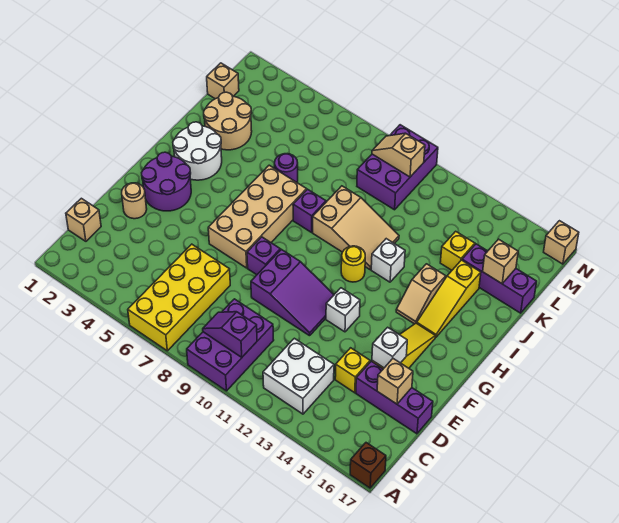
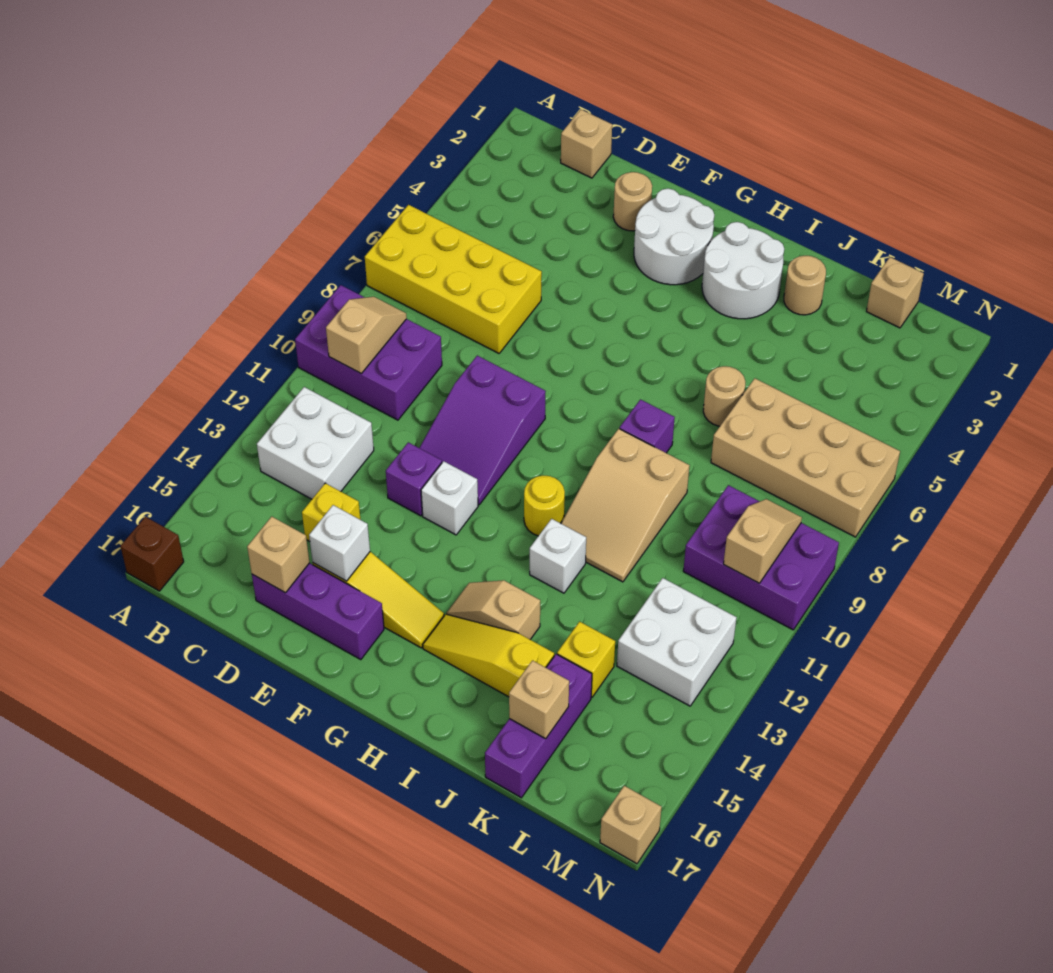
purple 1x2 slope [203,312,257,357] -> tan 1x2 slope [326,297,407,374]
purple 1x3 brick [356,361,433,434] -> purple 1x3 brick turned to [252,563,384,660]
purple 2x2 round brick [142,152,191,211] -> white 2x2 round brick [634,189,714,285]
tan 2x4 brick [208,165,307,268] -> tan 2x4 brick moved to [711,378,900,537]
purple 1x1 brick [247,237,280,275] -> purple 1x1 brick moved to [386,442,442,516]
tan 2x2 round brick [204,92,252,150] -> tan 1x1 round brick [784,256,826,315]
purple 1x1 round brick [275,154,298,182] -> tan 1x1 round brick [703,366,745,426]
none -> white 2x2 brick [617,578,737,706]

